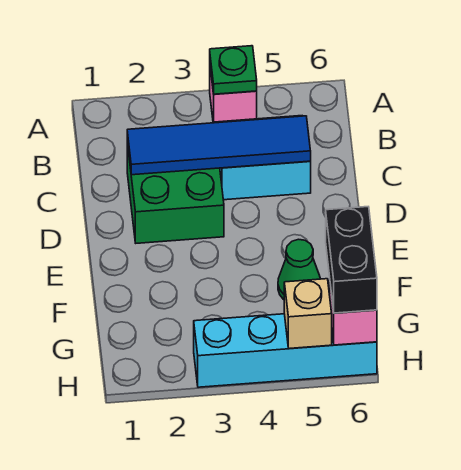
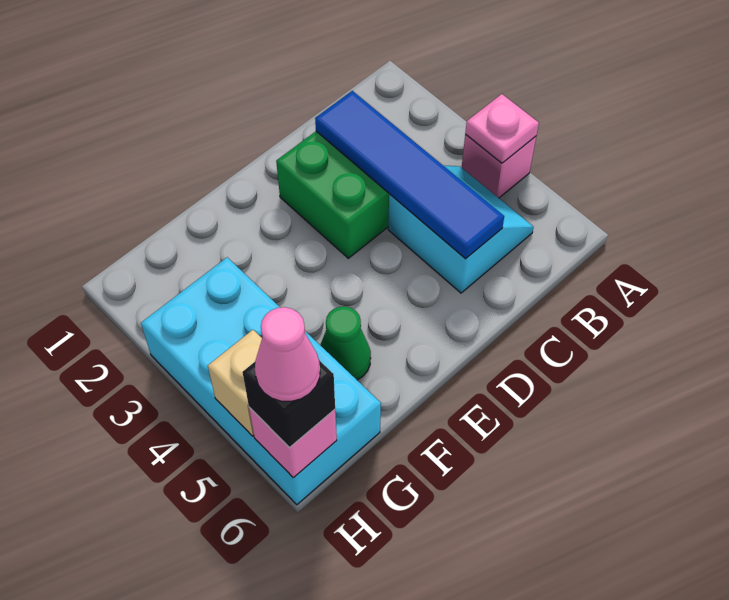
green 1x1 plate [210,46,257,94] -> pink 1x1 plate [465,94,539,163]
black 1x2 brick [326,207,377,313] -> black 1x1 brick [242,360,335,448]
cyan 1x4 brick [194,314,377,387] -> cyan 2x4 brick [141,257,381,505]
none -> pink 1x1 cone [255,307,320,401]

